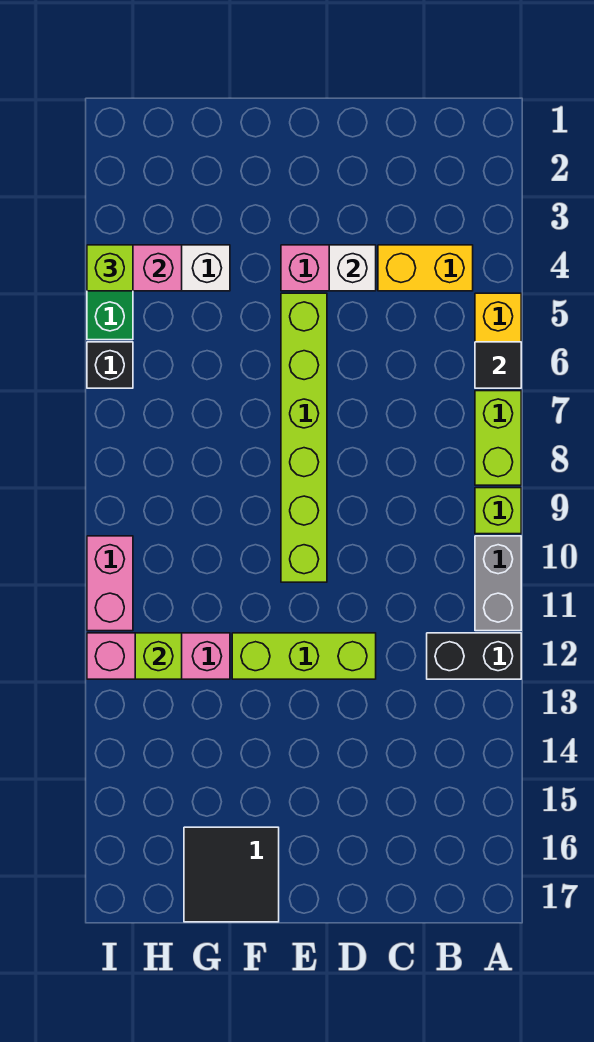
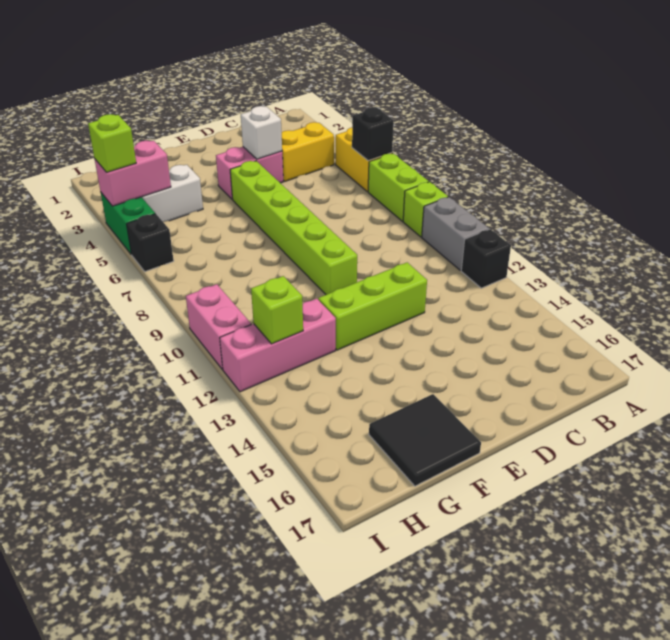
black 1x1 tile [475,342,521,388] -> black 1x1 brick [352,107,394,161]
black 1x2 brick [427,633,521,679] -> black 1x1 brick [461,229,511,288]

